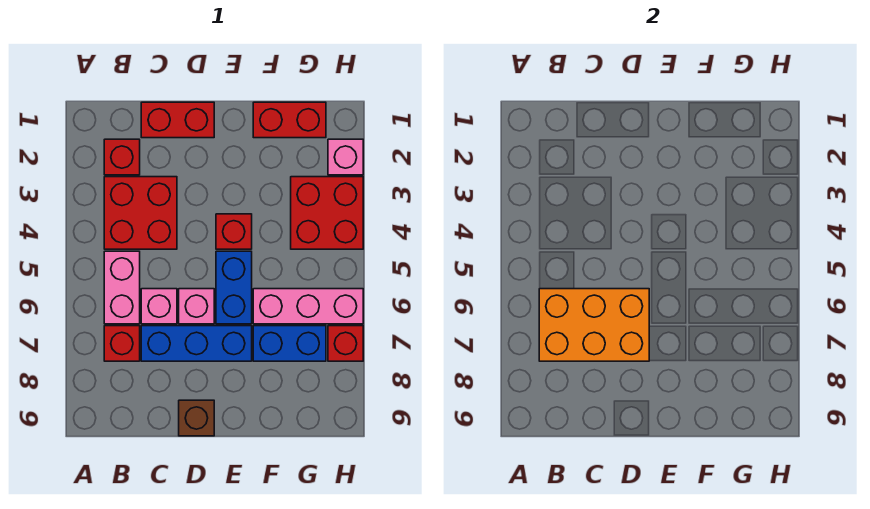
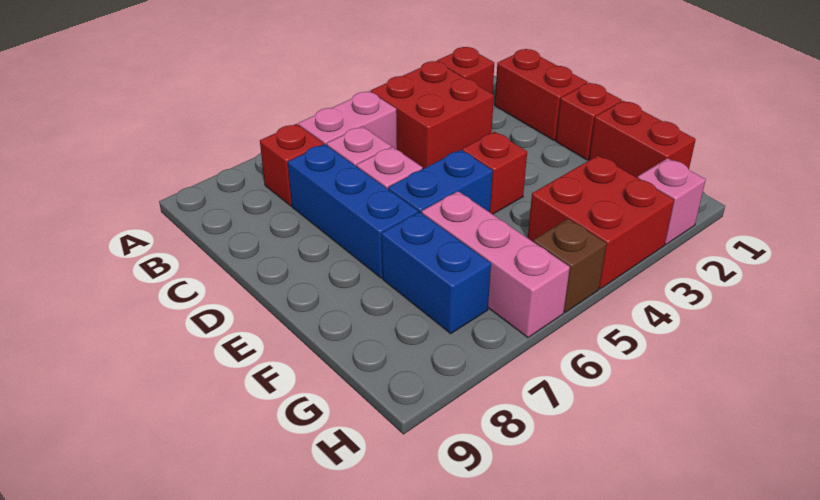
orange 2x3 brick [539,289,649,361] -> none
brown 1x1 brick [179,400,214,436] -> brown 1x1 brick moved to [533,219,606,312]
red 1x1 brick [328,326,363,361] -> red 1x1 brick moved to [556,83,622,160]

